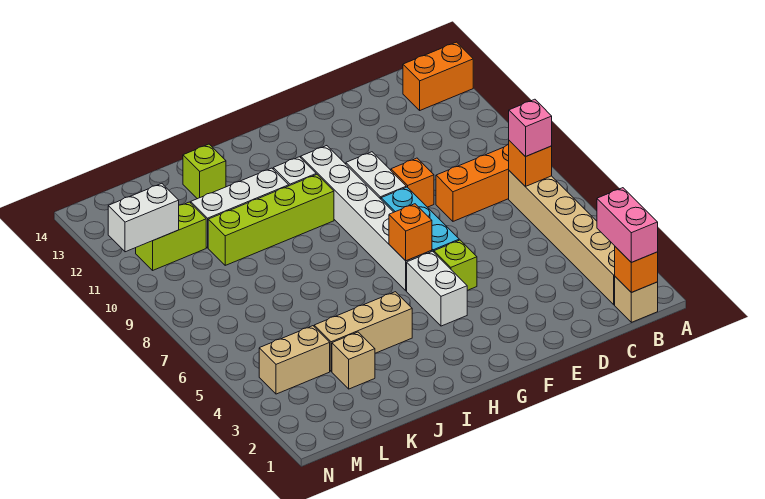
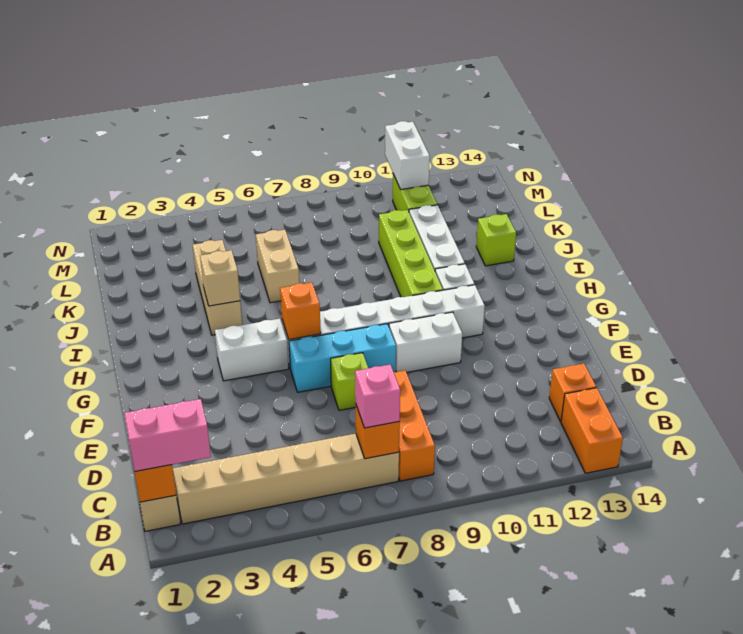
orange 1x1 brick [391,158,434,207] -> orange 1x1 brick moved to [549,364,596,421]
lime 1x1 brick [434,240,477,290] -> lime 1x1 brick moved to [331,353,368,410]
tan 1x1 brick [332,332,375,389] -> tan 1x1 brick moved to [200,250,240,306]
tan 1x2 brick [259,326,330,394] -> tan 1x2 brick moved to [256,230,299,303]

